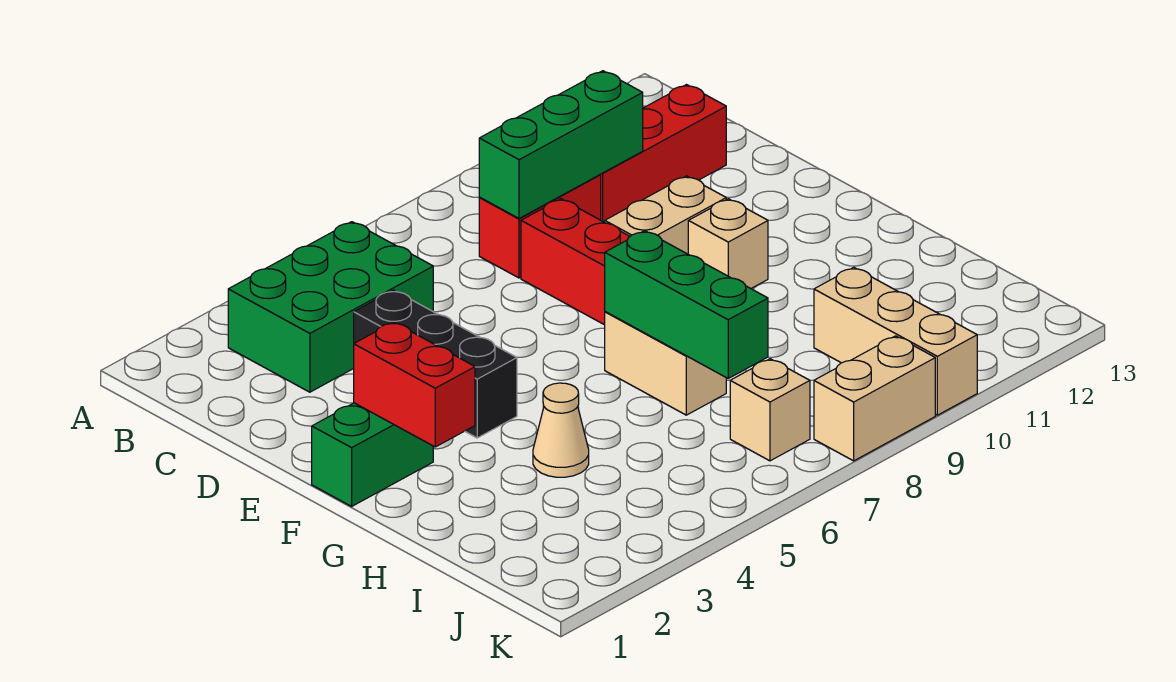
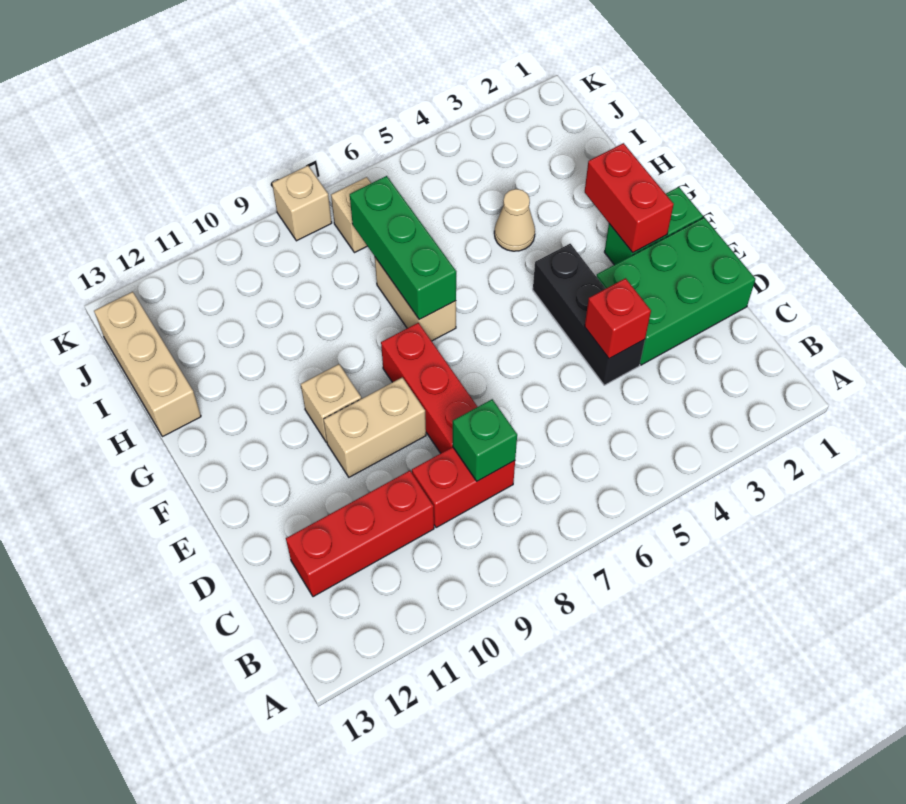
green 2x3 brick [228,222,433,392] -> green 2x3 brick moved to [597,218,755,365]
green 1x3 brick [479,71,643,218] -> green 1x1 brick [453,399,517,481]
none -> red 1x1 brick [585,278,651,359]
tan 1x3 brick [814,267,977,415] -> tan 1x3 brick moved to [94,292,201,437]
tan 1x2 brick [814,336,935,461] -> tan 1x1 brick [272,166,332,241]

